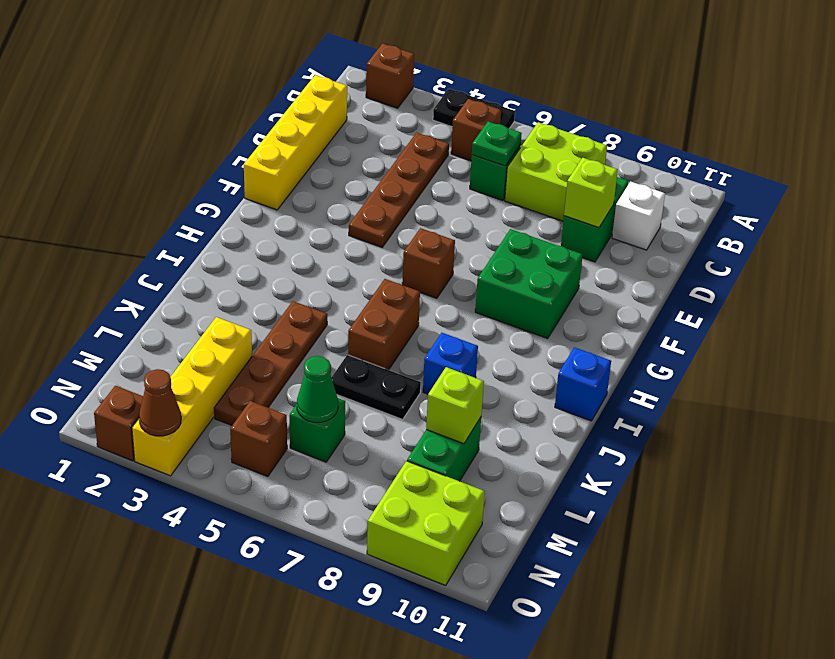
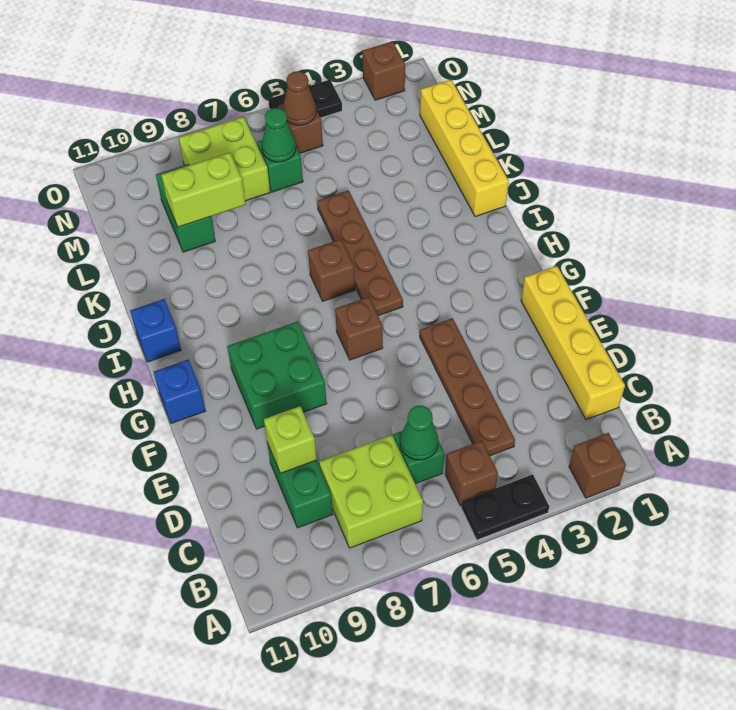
green 1x1 plate [472,122,522,166] -> green 1x1 cone [400,406,438,460]
white 1x1 brick [612,181,665,250] -> none
brown 1x2 brick [348,279,420,370] -> brown 1x1 brick [308,239,355,301]
brown 1x4 plate [214,301,327,425] -> brown 1x4 plate moved to [317,190,403,316]
blue 1x1 brick [423,333,478,394] -> blue 1x1 brick moved to [154,360,205,423]
black 1x2 plate [331,355,421,419] -> black 1x2 plate moved to [268,80,342,118]
yellow 1x4 brick [132,317,252,476] -> yellow 1x4 brick moved to [420,80,509,217]
lime 1x1 brick [426,367,484,444] -> lime 1x2 brick [161,153,246,227]
lime 2x2 brick [367,461,485,585] -> lime 2x2 brick moved to [179,117,270,201]
brown 1x1 cone [139,369,181,436] -> brown 1x1 cone moved to [283,71,316,125]

